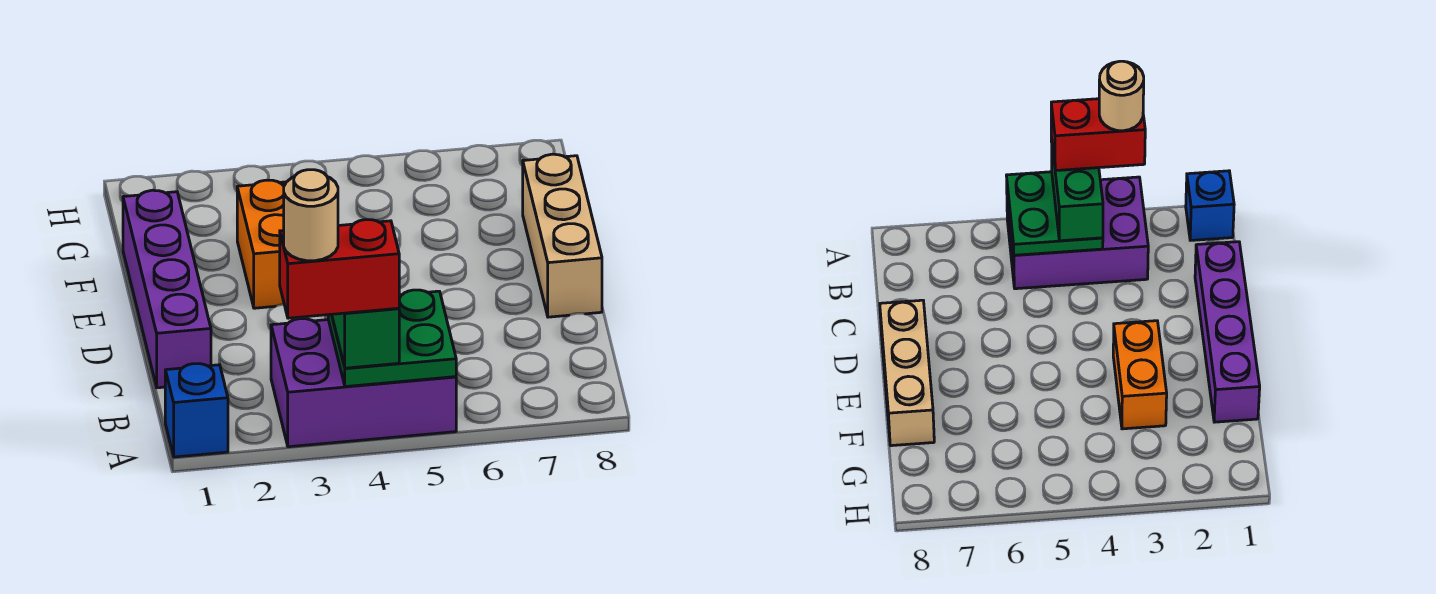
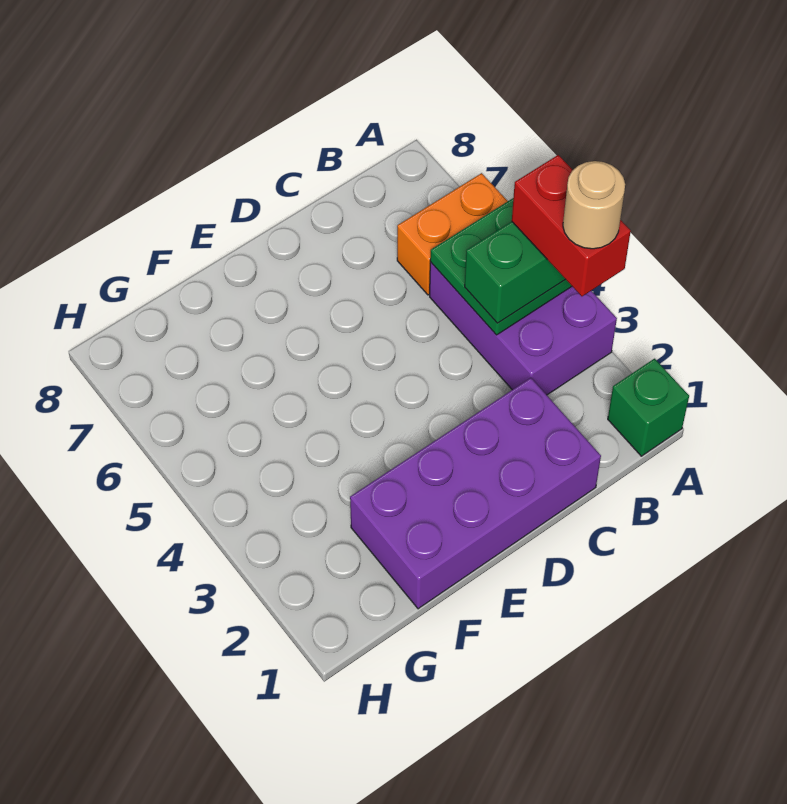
blue 1x1 brick [165,364,228,457] -> green 1x1 brick [608,359,689,456]
purple 1x4 brick [123,190,211,388] -> purple 2x4 brick [350,378,601,609]
tan 1x3 brick [523,154,602,317] -> none
orange 1x2 brick [237,180,286,308] -> orange 1x2 brick moved to [397,173,508,295]

